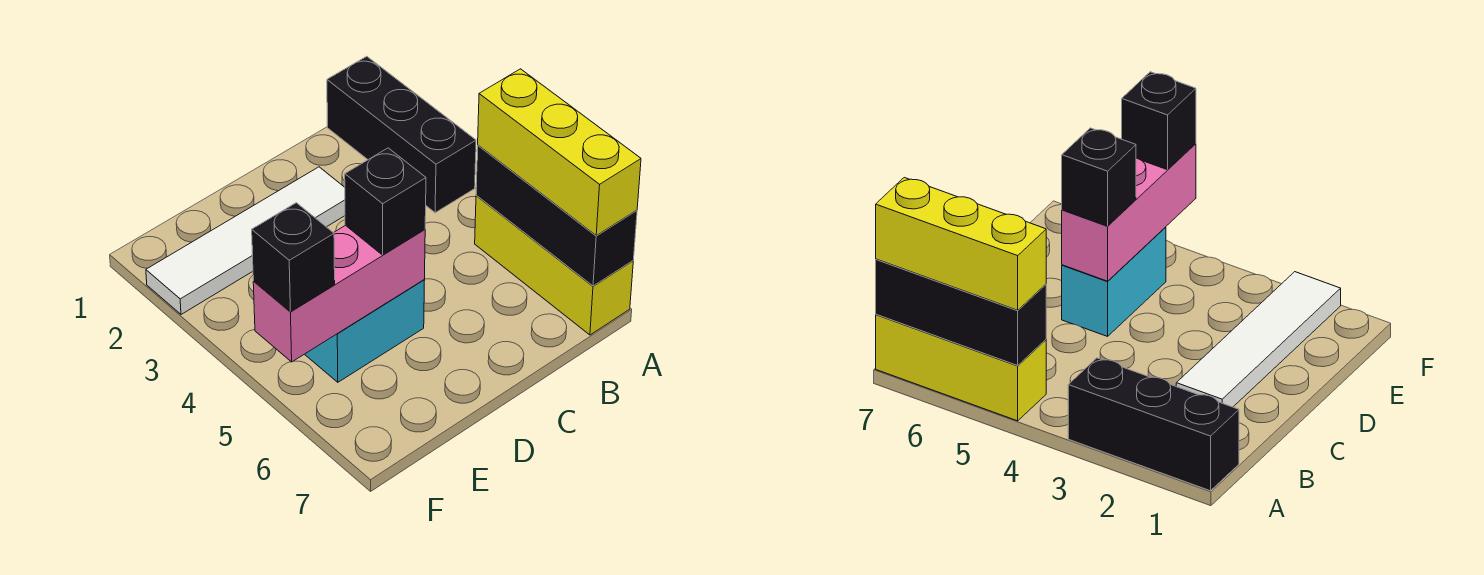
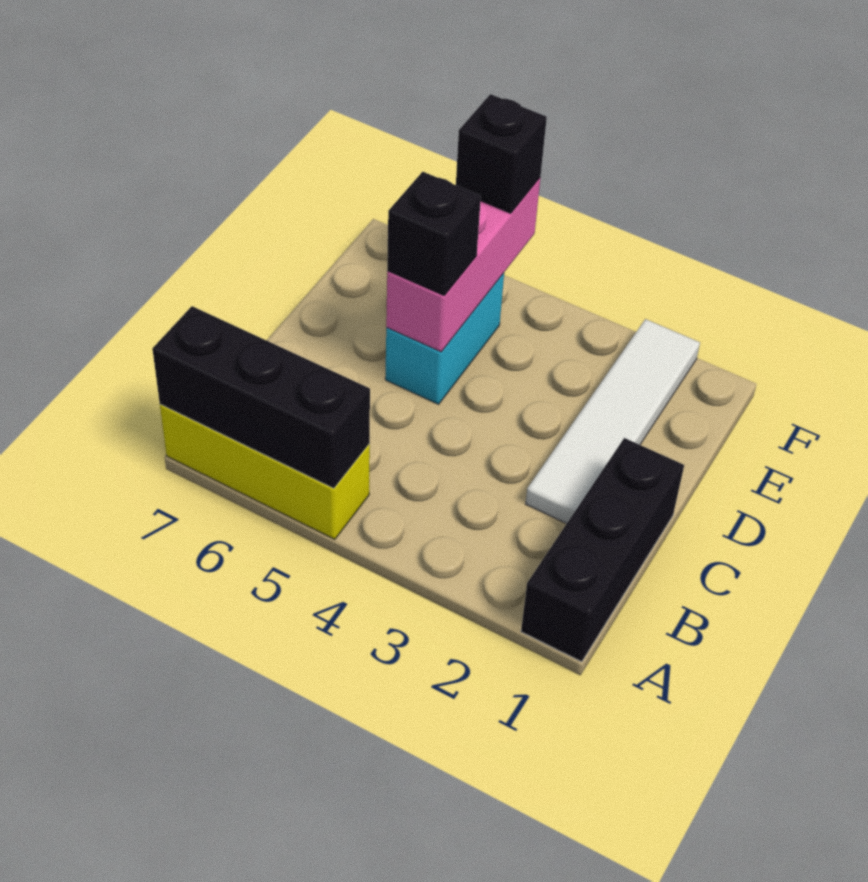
black 1x3 brick [327,56,476,213] -> black 1x3 brick turned to [521,438,684,662]
yellow 1x3 brick [478,69,641,236] -> none

